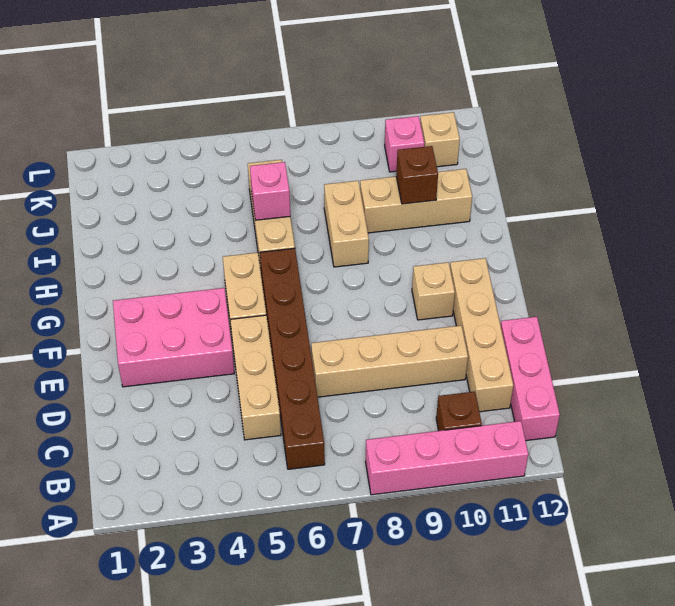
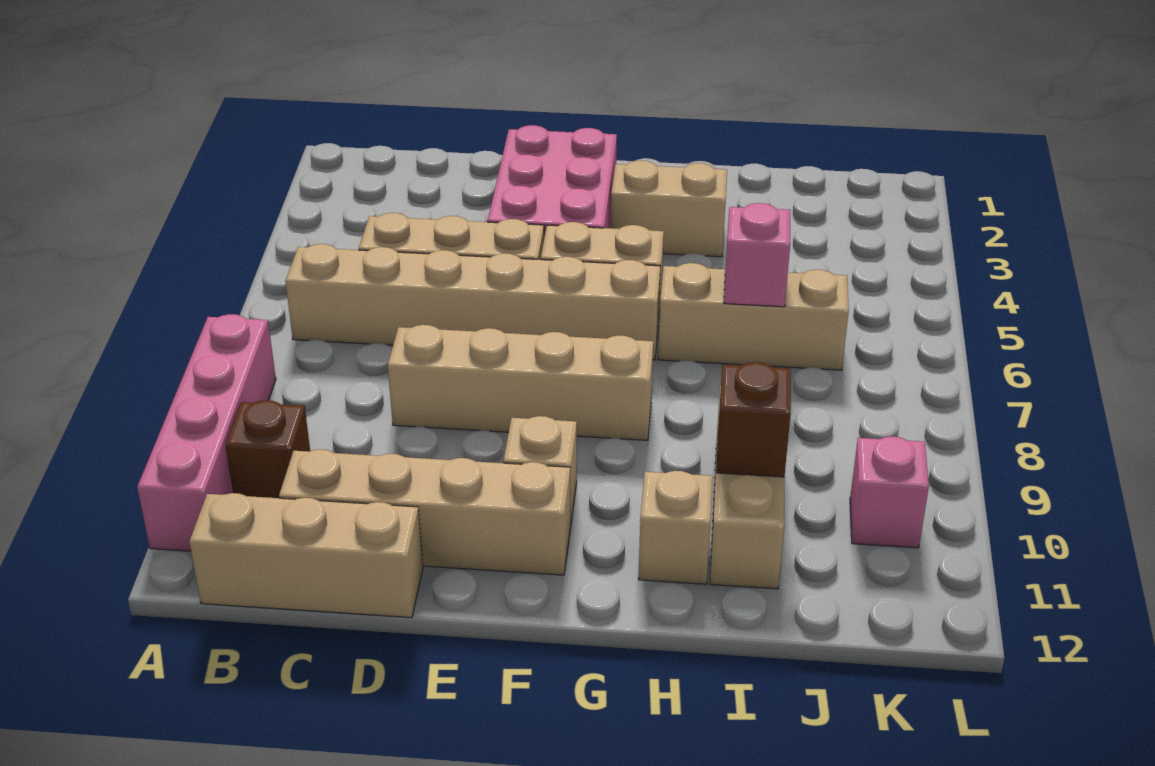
brown 1x6 brick [260,248,325,469] -> tan 1x6 brick [285,244,660,360]
pink 1x3 brick [501,317,560,441] -> tan 1x3 brick [189,493,423,618]
tan 1x4 brick [311,326,468,397] -> tan 1x4 brick turned to [388,325,653,440]
tan 1x2 brick [324,181,369,267] -> tan 1x2 brick moved to [611,160,727,257]
tan 1x1 brick [420,112,460,167] -> tan 1x1 brick moved to [639,471,713,584]

